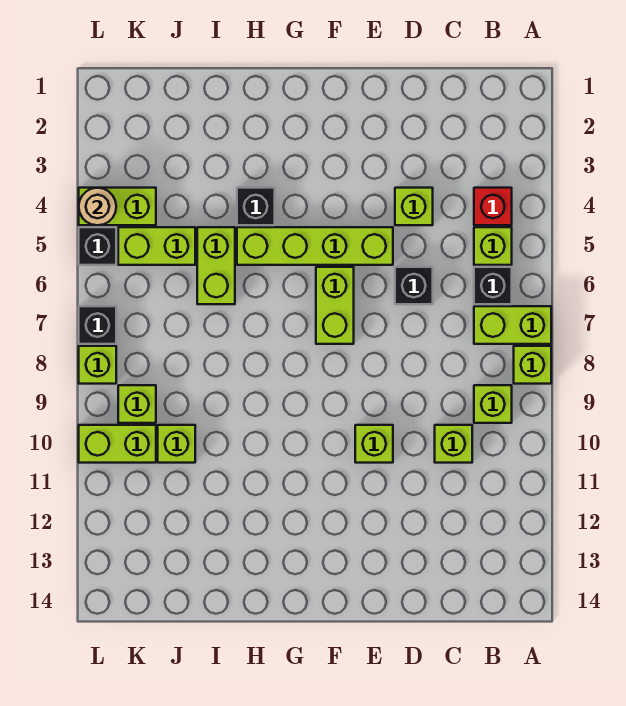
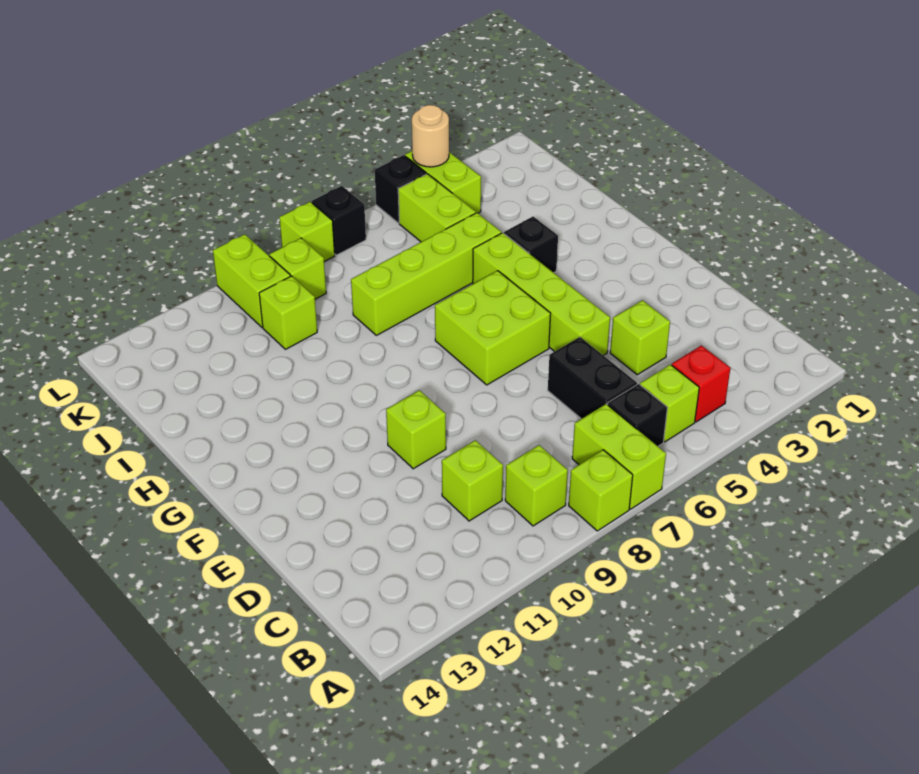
black 1x1 brick [395,267,433,304] -> black 1x2 brick [548,337,637,419]
lime 1x2 brick [316,267,354,344] -> lime 2x2 brick [435,271,551,385]
lime 1x2 brick [197,227,235,304] -> lime 1x4 brick [351,213,501,335]

